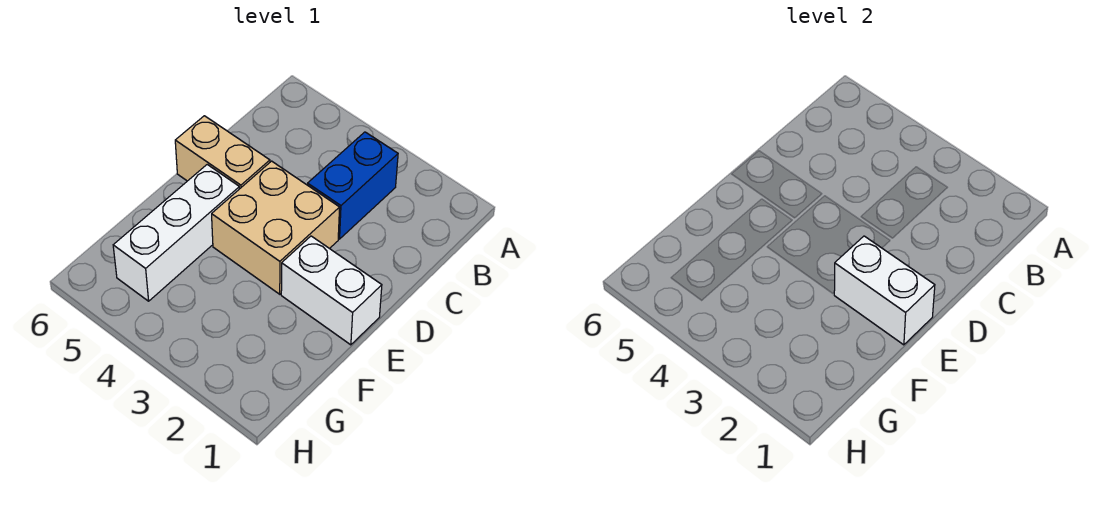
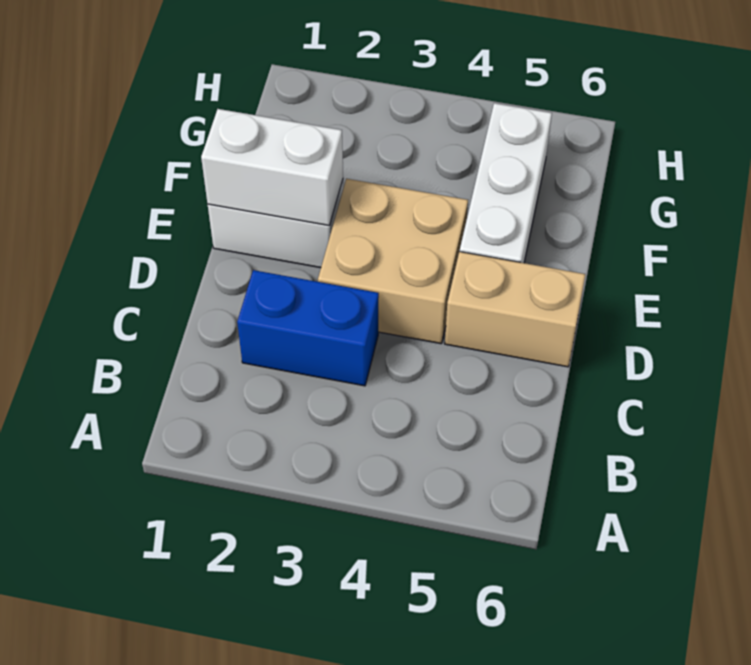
blue 1x2 brick [308,132,398,239] -> blue 1x2 brick turned to [237,270,379,386]

